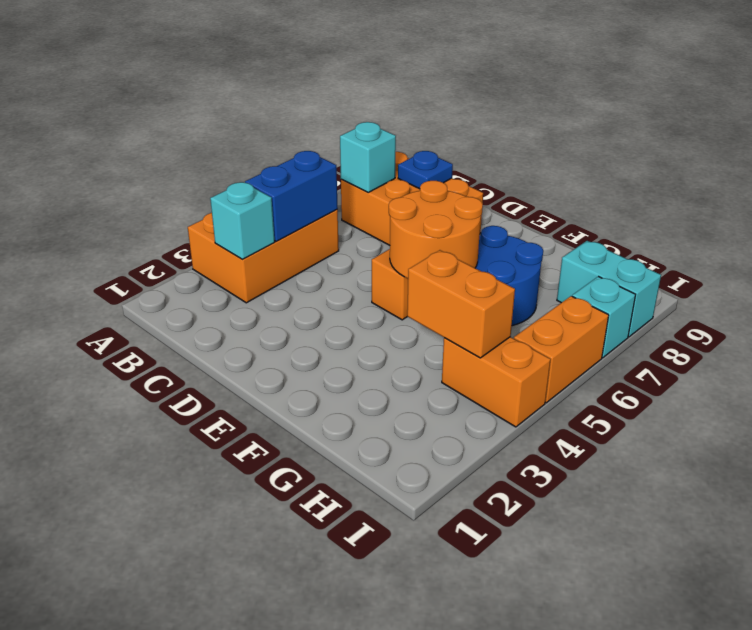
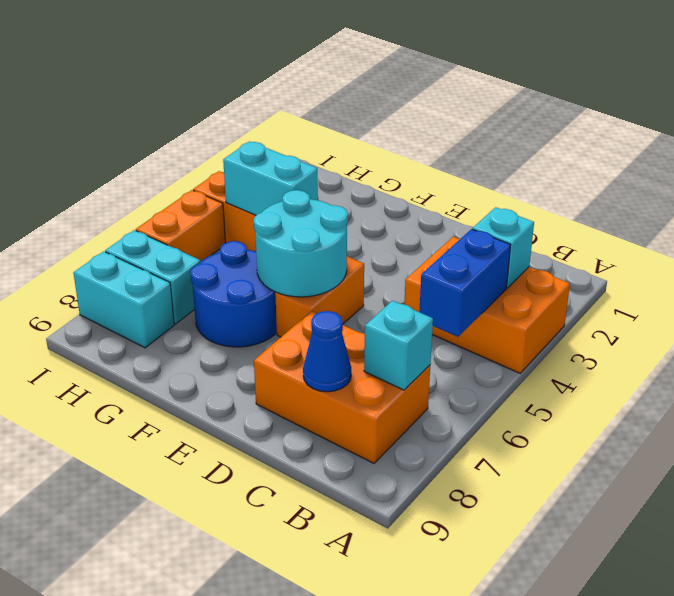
orange 2x3 brick [188,210,339,303] -> orange 2x3 brick turned to [404,237,570,373]
blue 1x1 plate [398,151,453,189] -> blue 1x1 cone [303,311,351,392]
orange 2x2 round brick [389,181,483,278] -> cyan 2x2 round brick [254,190,348,297]
orange 1x2 brick [407,250,515,358] -> cyan 1x2 brick [223,141,318,215]
cyan 1x1 brick [572,276,636,358] -> cyan 1x2 brick [105,230,200,324]

